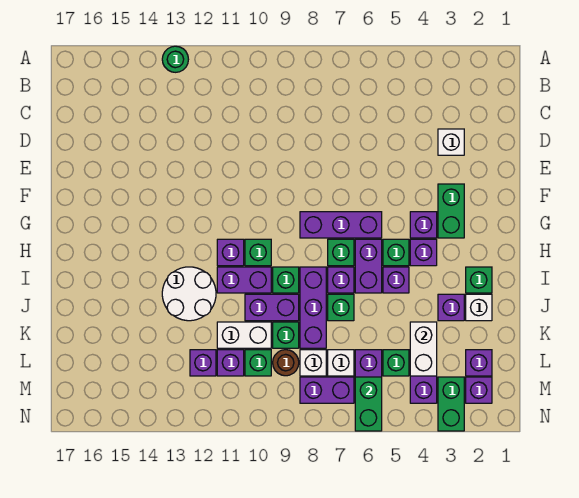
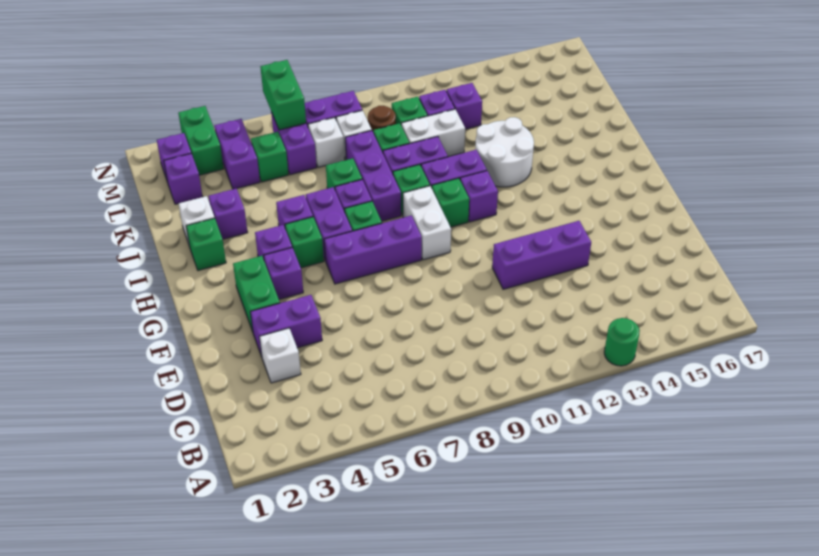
none -> purple 1x2 brick [250,295,322,357]
none -> purple 1x3 brick [492,221,591,289]
white 1x2 brick [410,322,437,376] -> white 1x2 brick moved to [403,186,451,260]

